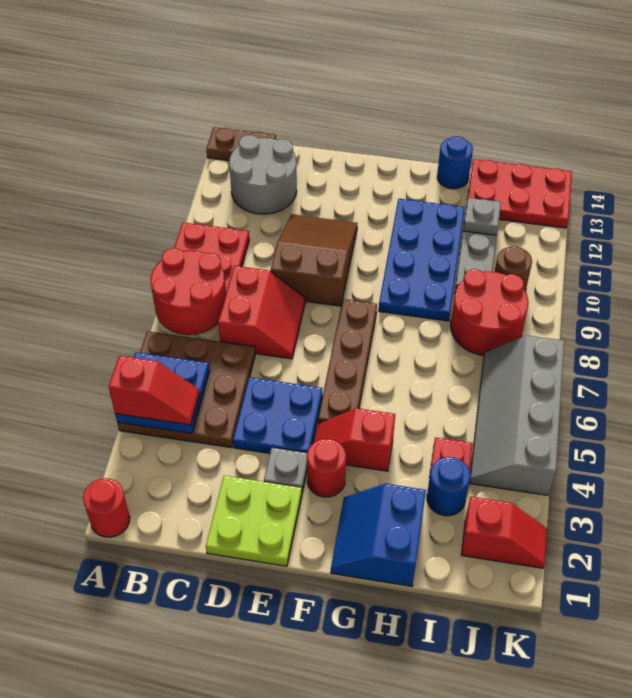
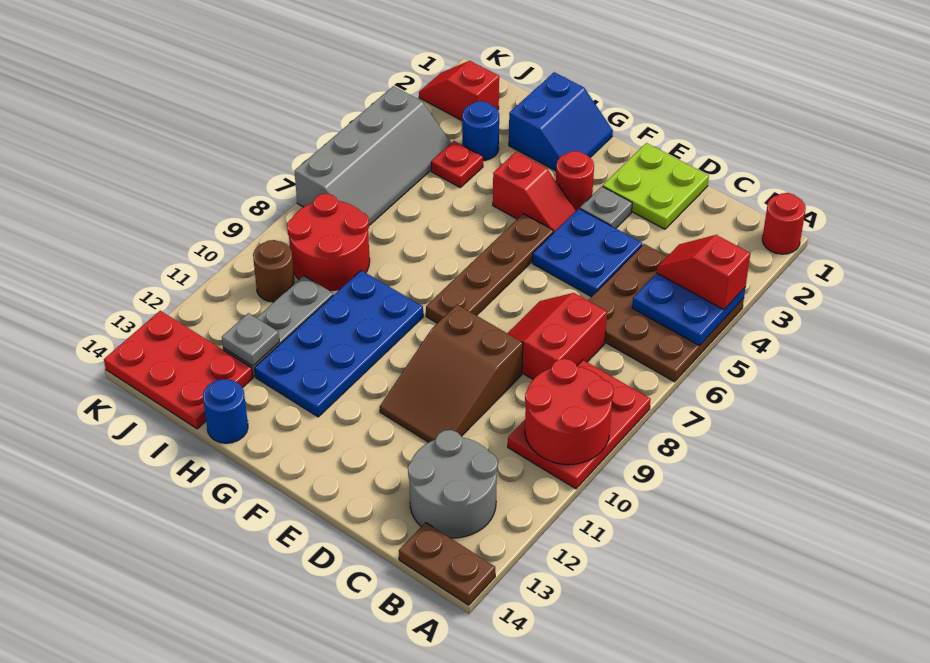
red 2x2 round brick [151,248,226,335] -> red 2x2 round brick moved to [525,359,614,465]

